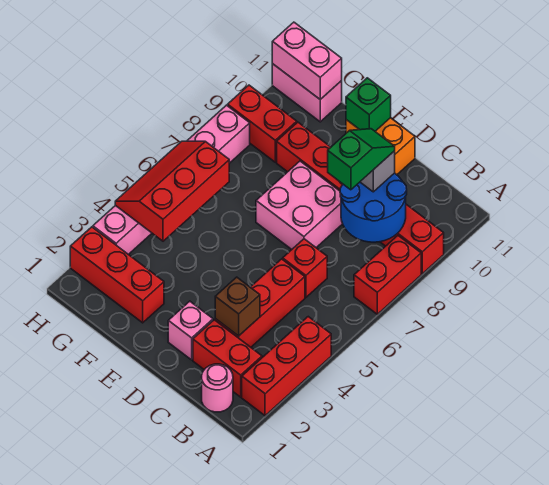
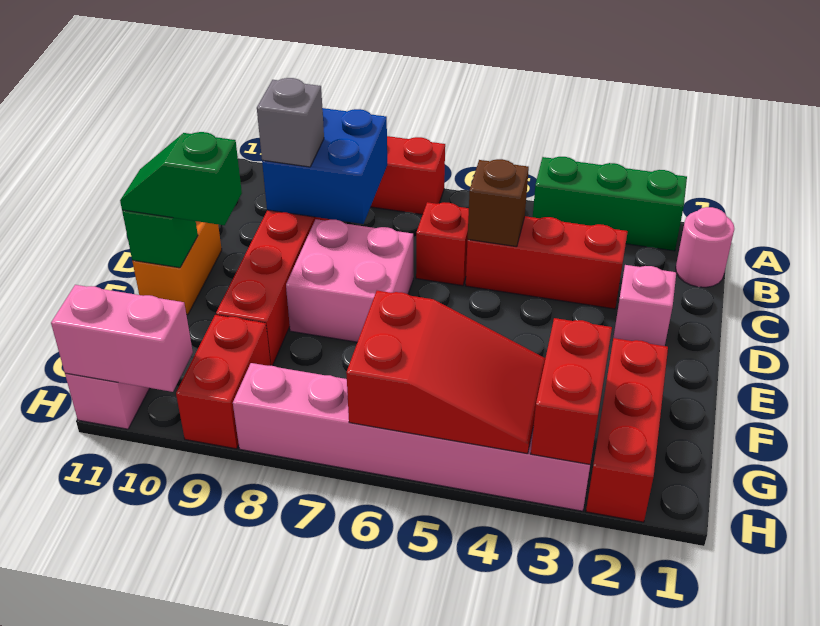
red 1x3 brick [242,317,331,416] -> green 1x3 brick [533,157,687,251]
red 1x2 brick [193,320,262,397] -> red 1x2 brick moved to [531,318,612,464]
blue 2x2 round brick [340,173,407,242] -> blue 2x2 brick [262,108,387,224]
brown 1x1 brick [215,277,260,336] -> brown 1x1 brick moved to [468,159,529,247]
green 1x2 slope [328,129,395,190] -> green 1x2 slope moved to [120,132,242,225]
red 2x3 slope [115,141,229,241] -> red 2x3 slope turned to [346,291,545,453]
pink 1x2 brick [272,22,342,99] -> pink 1x2 brick turned to [51,285,193,392]

